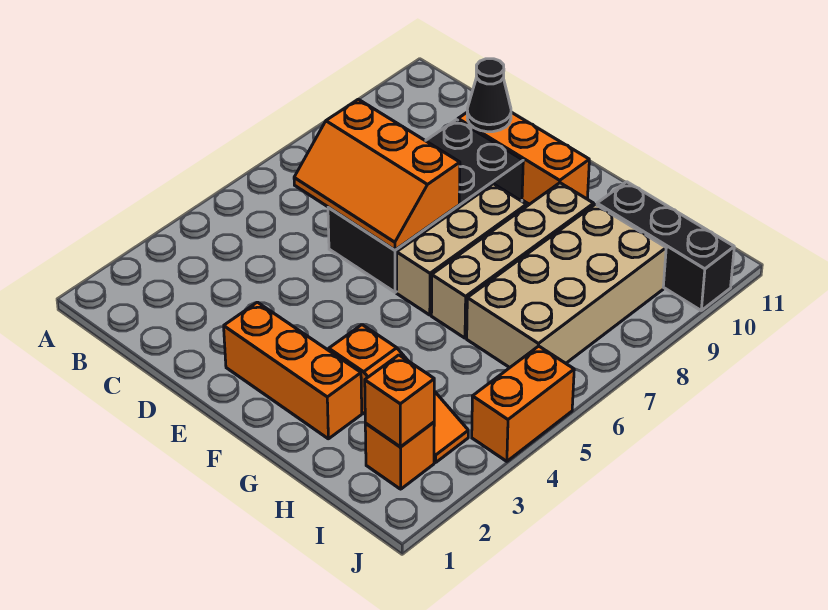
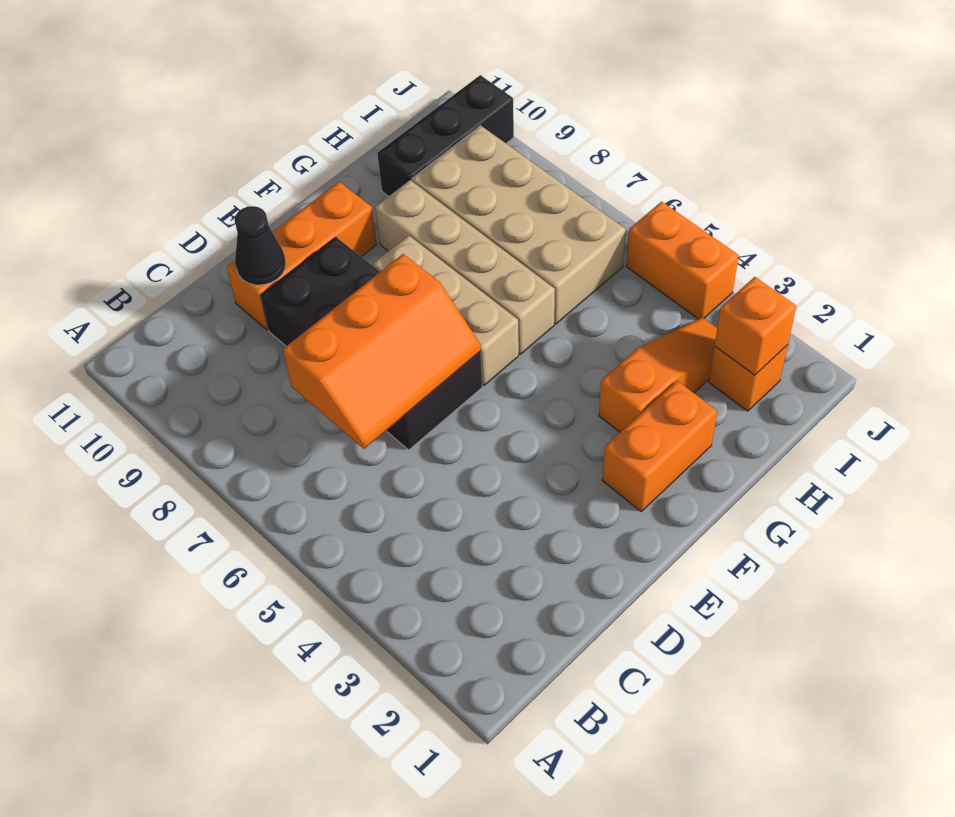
orange 1x3 brick [224,302,362,439] -> orange 1x2 brick [602,381,717,511]

